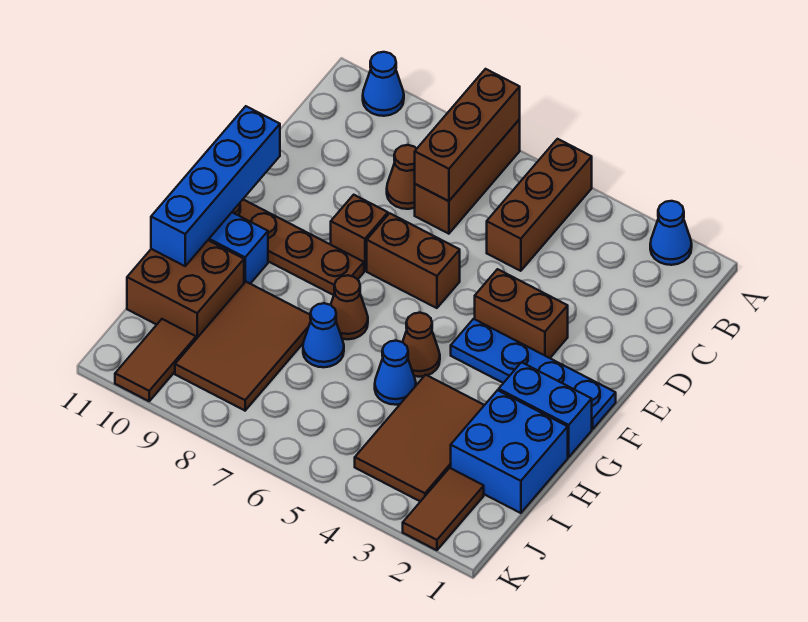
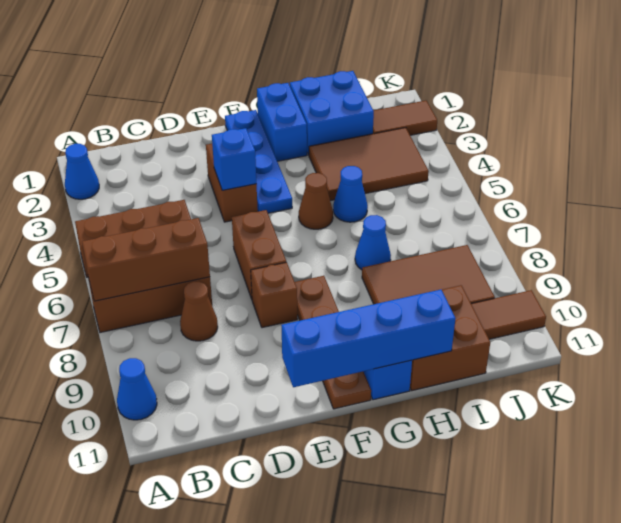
none -> blue 1x1 brick [212,128,256,190]
brown 1x1 cone [331,275,368,339] -> none

